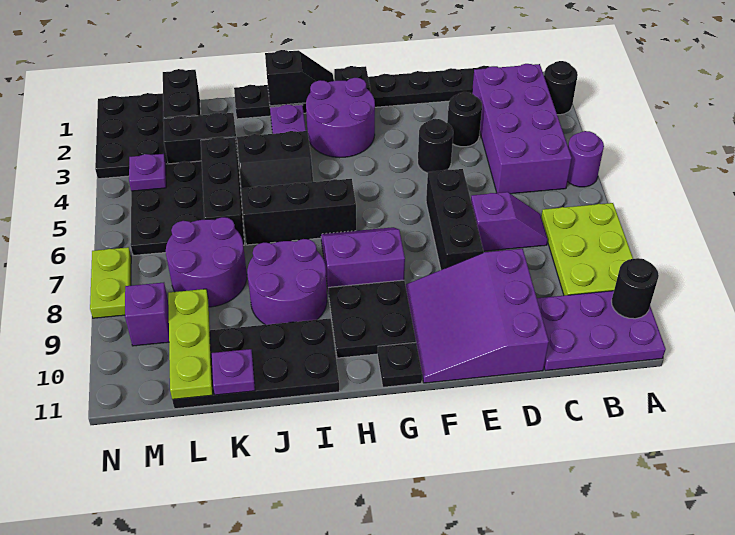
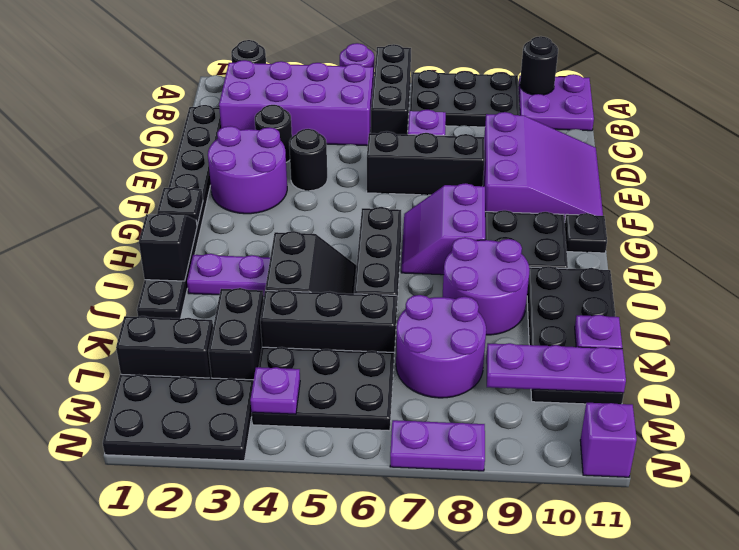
none -> black 1x3 brick [371,44,411,135]
lime 2x3 plate [541,203,633,295] -> black 2x3 plate [410,70,519,127]
purple 2x3 plate [537,291,666,371] -> purple 2x2 plate [518,74,594,131]
purple 3x3 slope [406,249,549,383] -> purple 3x3 slope turned to [484,112,603,222]
purple 2x2 round brick [306,78,375,158] -> purple 2x2 round brick moved to [208,126,287,214]
lime 1x3 plate [168,289,213,400] -> purple 1x3 plate [486,343,626,393]
purple 1x1 brick [125,283,169,346] -> purple 1x1 brick moved to [580,403,637,477]
lime 1x2 plate [90,247,131,318] -> purple 1x2 plate [390,420,485,471]

